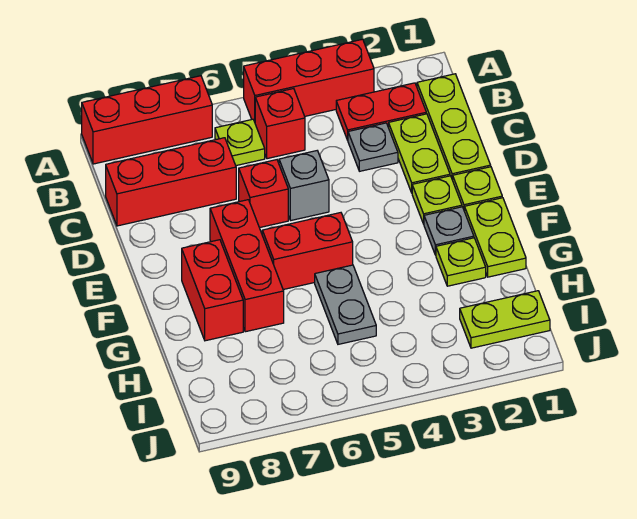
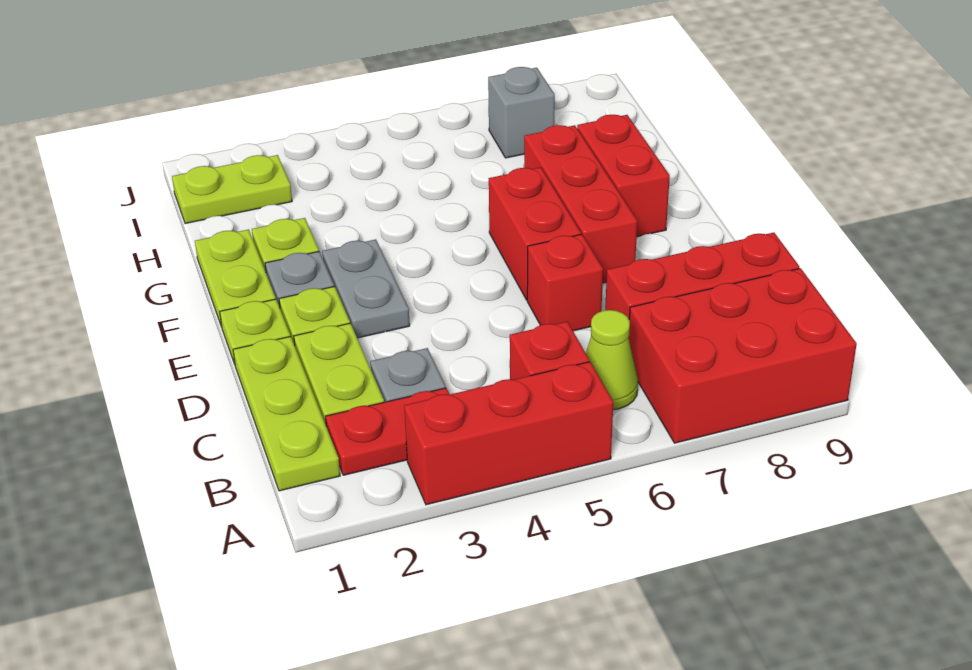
red 1x3 brick [82,76,212,164] -> red 2x3 brick [629,268,857,443]
lime 1x1 plate [215,119,265,166] -> lime 1x1 cone [586,310,638,410]
grey 1x1 brick [279,151,329,220] -> grey 1x1 brick moved to [488,67,555,158]
red 1x2 brick [262,213,353,290] -> red 1x2 brick turned to [489,167,581,300]
grey 1x2 plate [315,265,376,344] -> grey 1x2 plate moved to [322,239,410,338]

